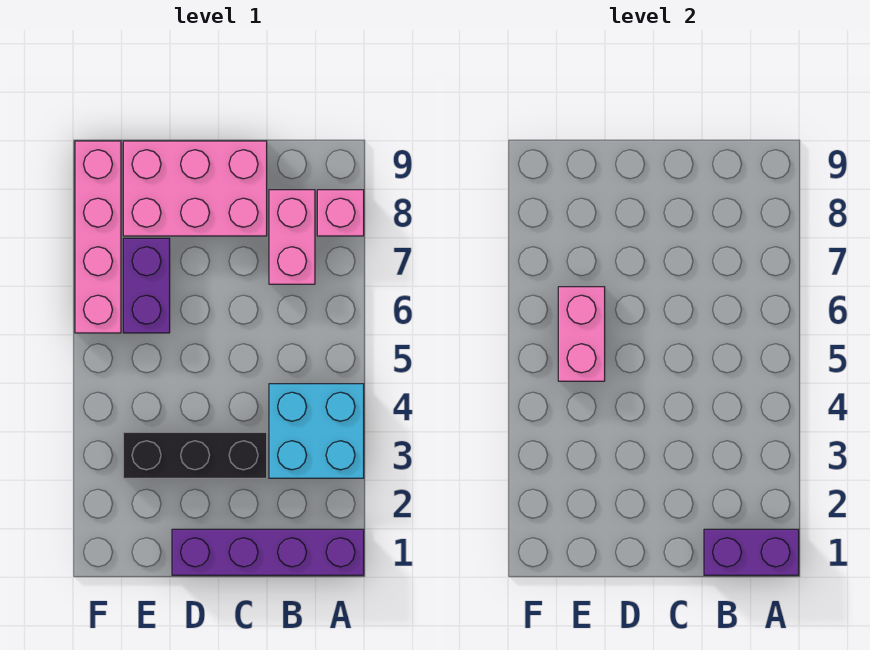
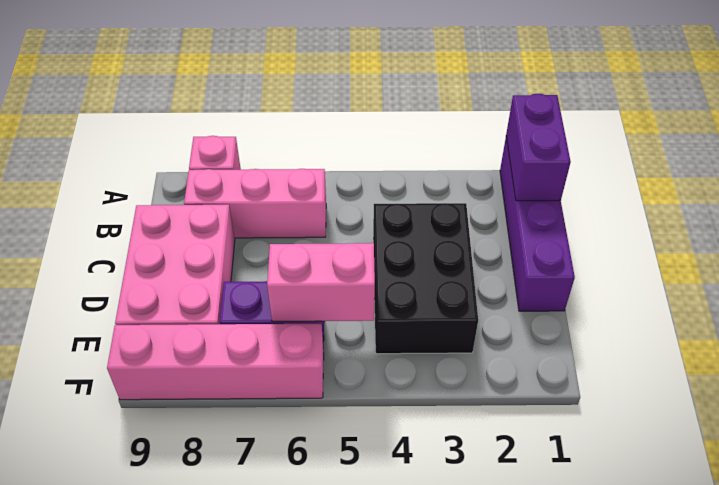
cyan 2x2 brick [269,384,364,478] -> none
pink 1x2 brick [269,190,315,284] -> pink 1x3 brick [184,169,326,238]
black 1x3 brick [123,432,267,478] -> black 2x3 brick [373,203,478,354]

